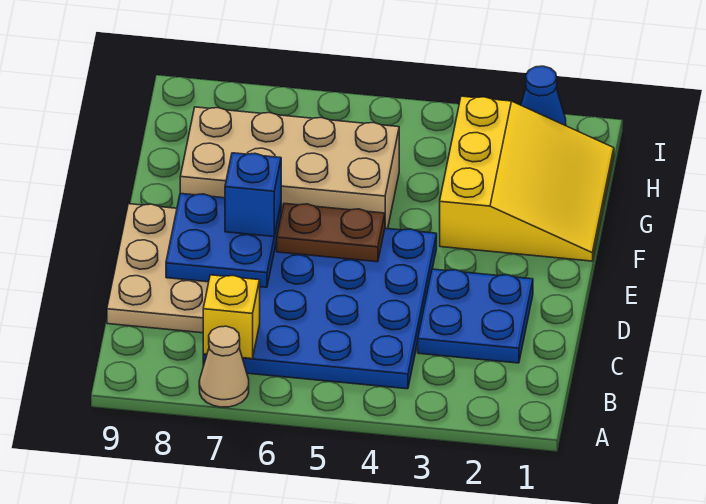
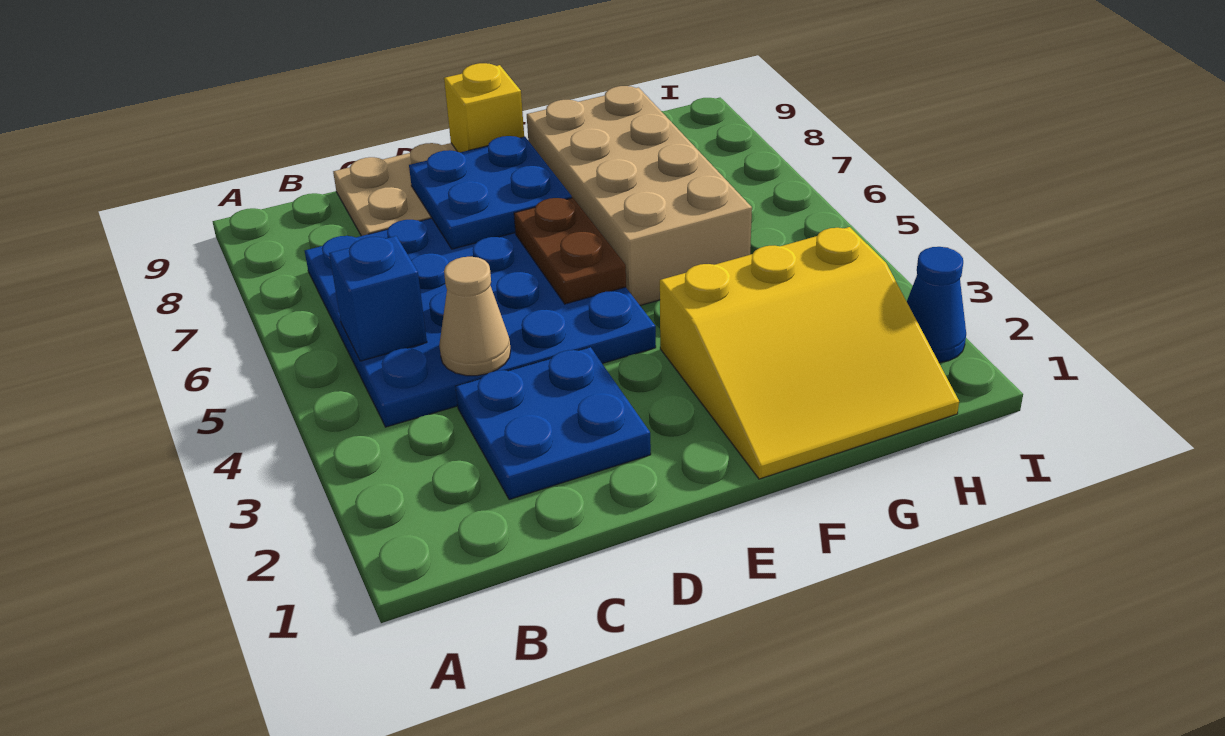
tan 1x1 cone [199,326,249,407] -> tan 1x1 cone moved to [439,257,511,376]
yellow 1x1 brick [203,275,260,359] -> yellow 1x1 brick moved to [444,63,524,153]
blue 1x1 brick [225,153,281,237] -> blue 1x1 brick moved to [329,236,427,361]

